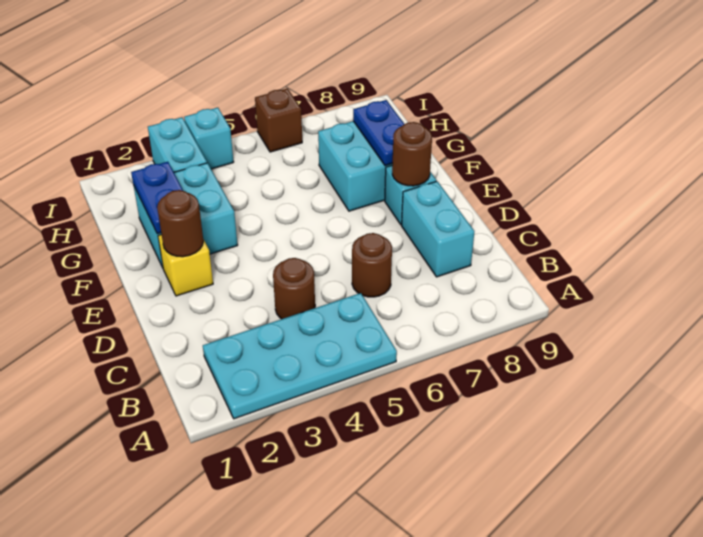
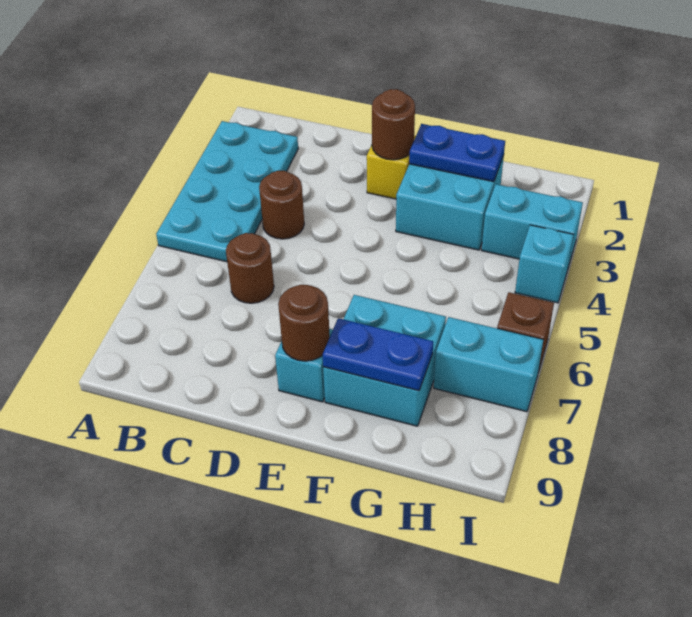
cyan 1x2 brick [402,181,474,277] -> cyan 1x2 brick moved to [434,317,544,412]

